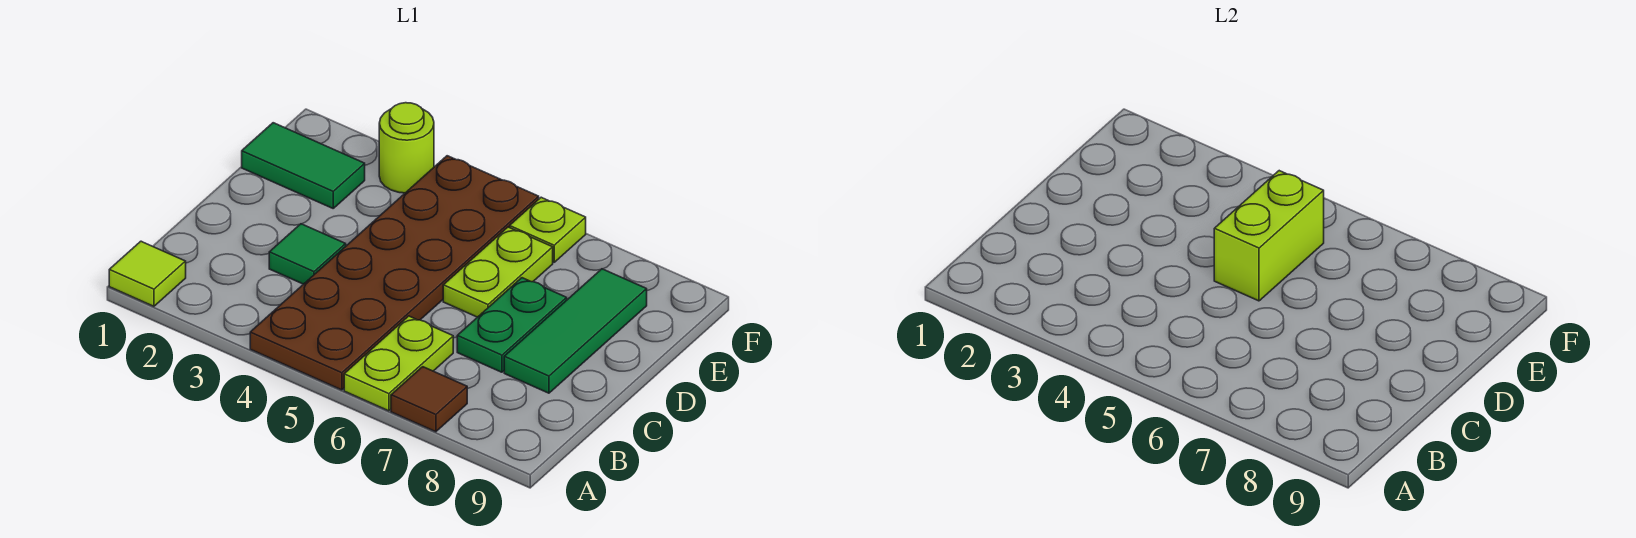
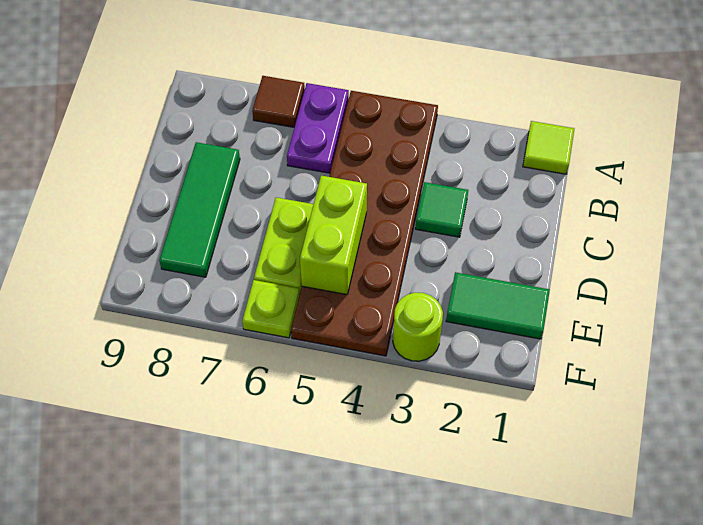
lime 1x2 plate [344,316,453,411] -> purple 1x2 plate [287,83,349,173]
green 1x2 plate [457,278,567,372] -> none

